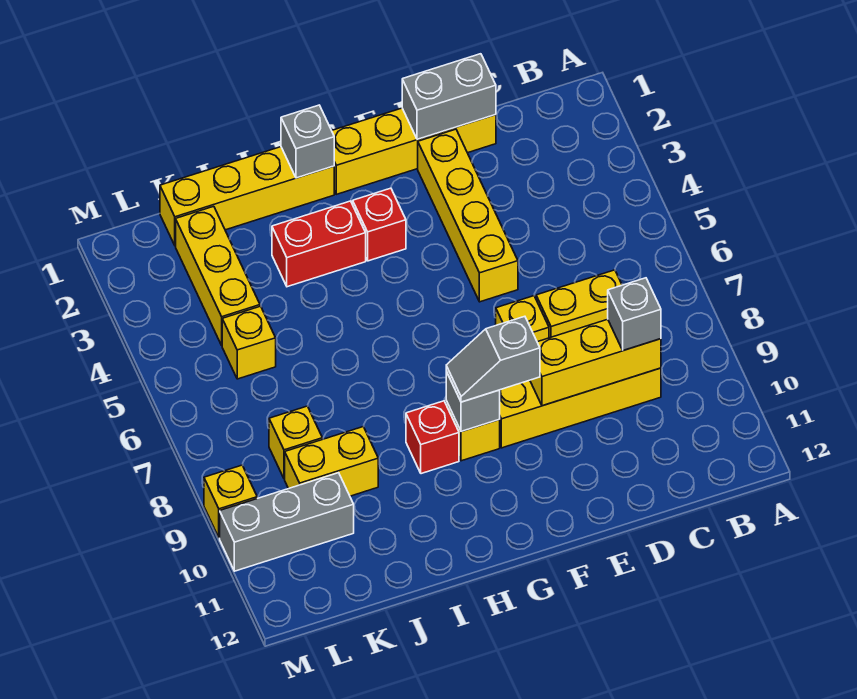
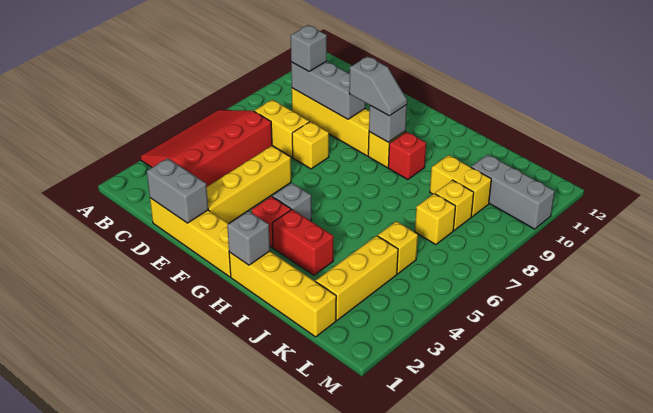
none -> red 3x4 slope [141,110,272,187]
yellow 1x3 brick [530,319,661,406] -> grey 1x3 brick [291,61,365,119]
none -> grey 1x1 brick [272,183,311,221]
yellow 1x1 brick [204,465,257,538] -> yellow 1x1 brick moved to [415,194,456,245]

